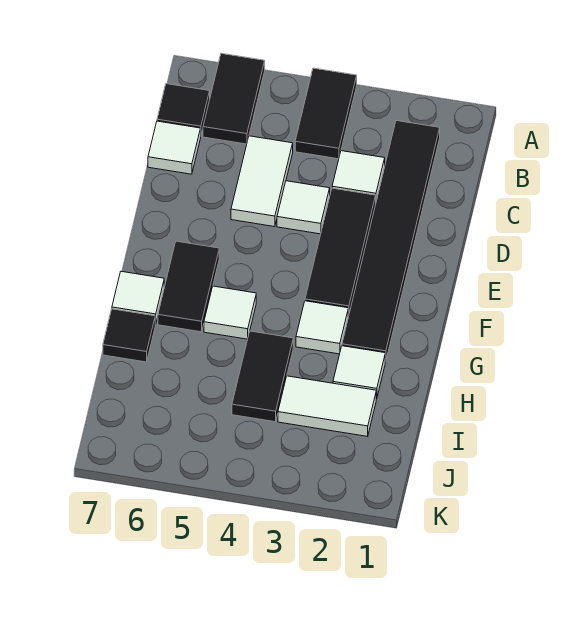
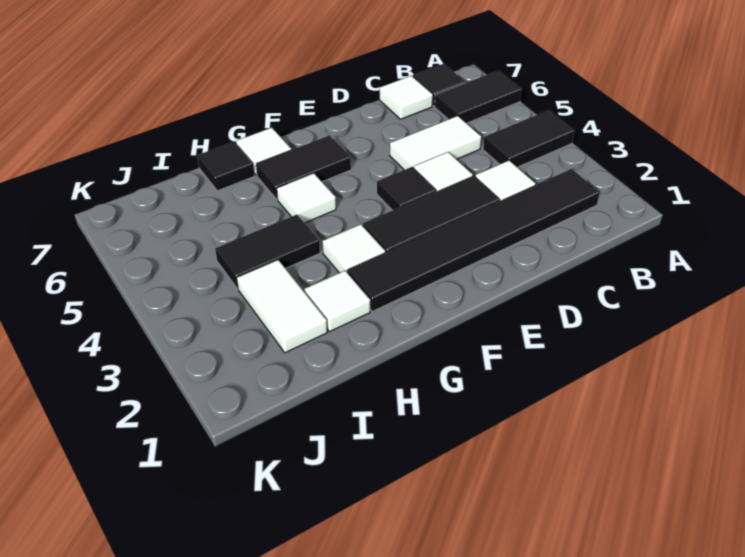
none -> black 1x1 tile [377,167,436,210]

